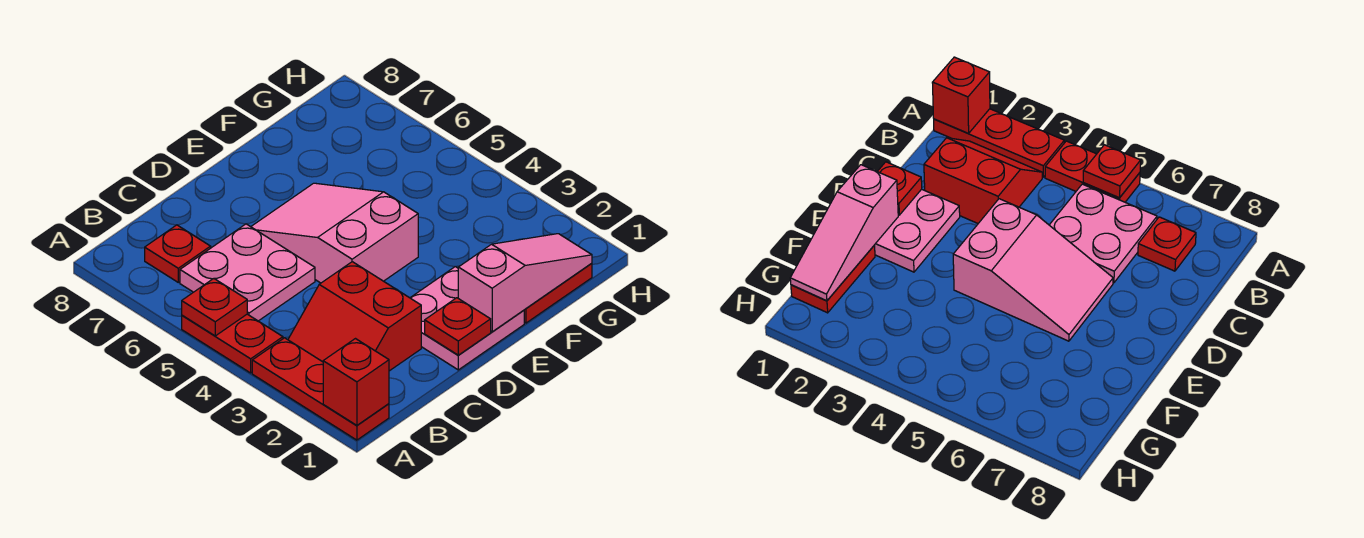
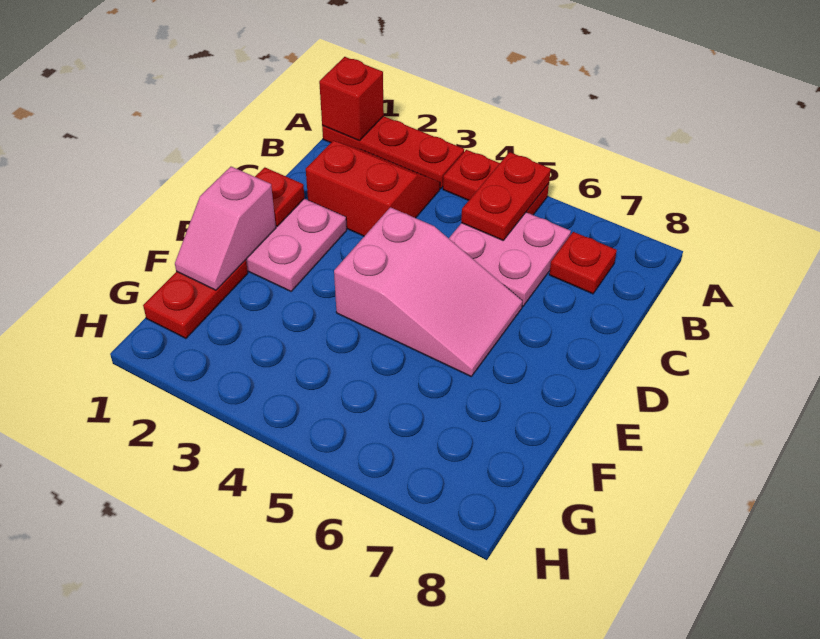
red 1x1 plate [182,279,247,336] -> red 1x2 plate [461,152,551,240]
pink 1x3 slope [458,234,592,332] -> pink 1x2 slope [175,167,276,290]

